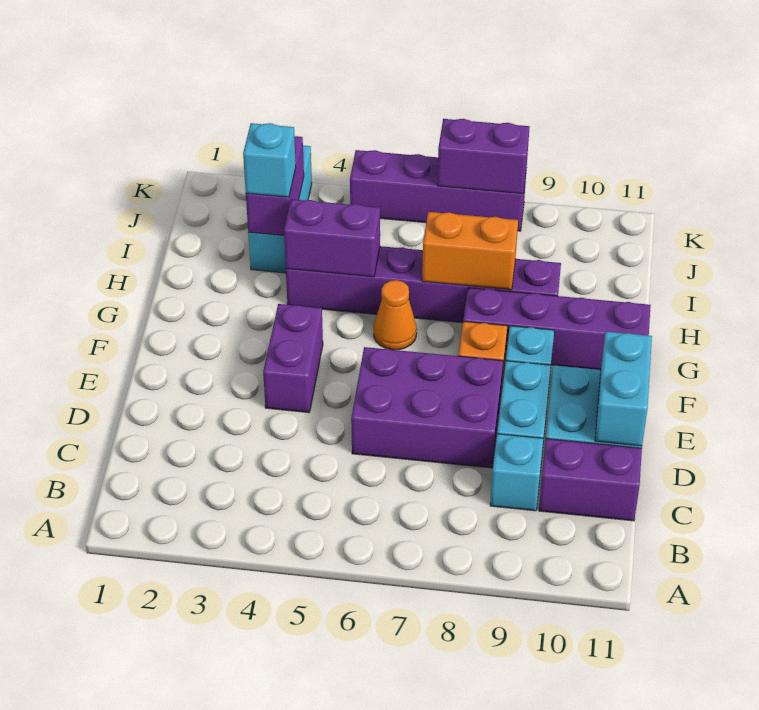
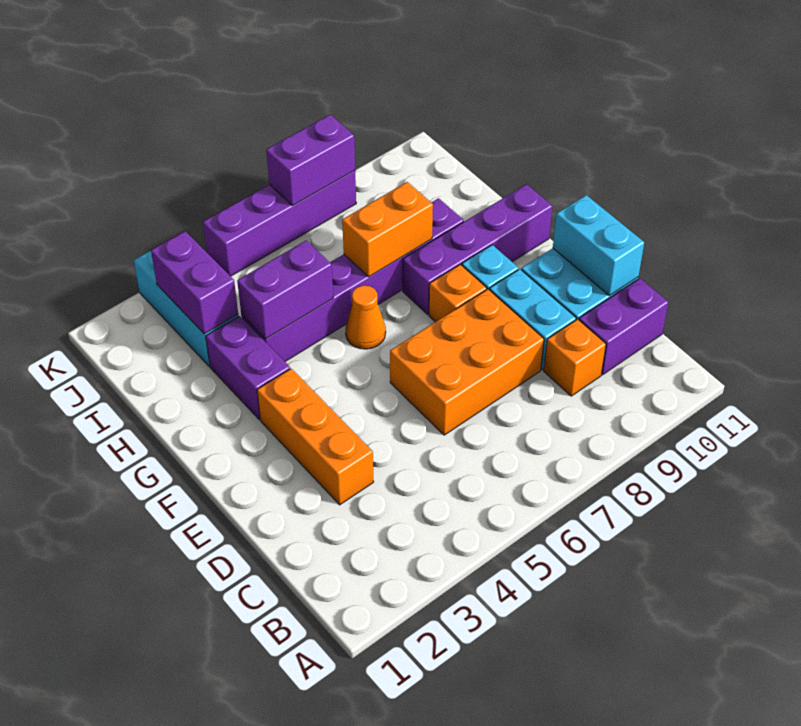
cyan 1x1 brick [490,434,543,511] -> orange 1x1 brick [544,319,606,396]
none -> orange 1x3 brick [257,369,373,505]
purple 2x3 brick [351,347,503,468] -> orange 2x3 brick [390,289,544,435]
purple 1x2 brick [263,304,323,412] -> purple 1x2 brick moved to [206,316,290,420]
cyan 1x1 brick [243,123,296,197] -> none

